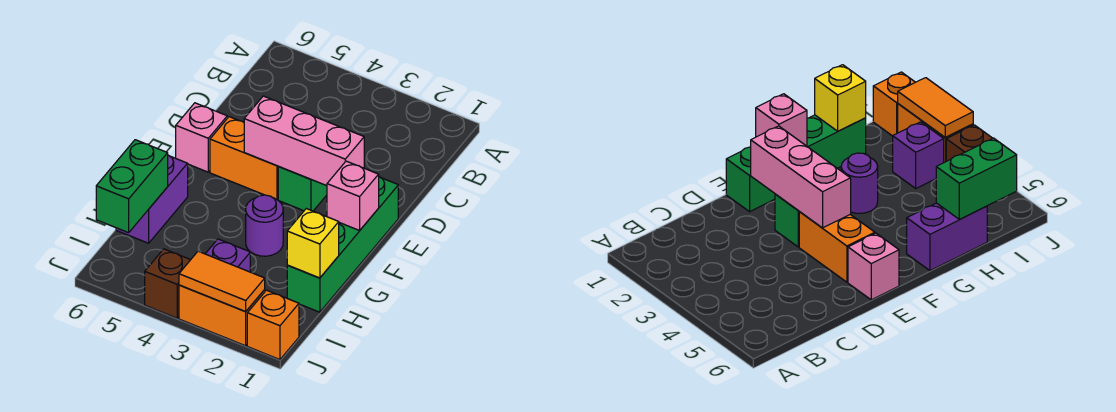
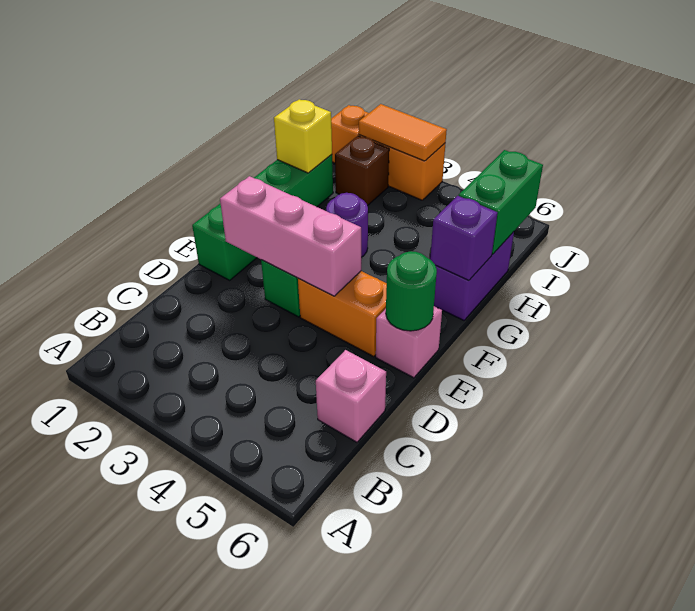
none -> green 1x1 round brick [386,251,437,331]
pink 1x1 brick [327,161,379,230] -> pink 1x1 brick moved to [316,350,386,442]
purple 1x1 brick [206,239,250,272] -> purple 1x1 brick moved to [430,196,498,281]
brown 1x1 brick [145,249,190,318] -> brown 1x1 brick moved to [335,136,389,206]

